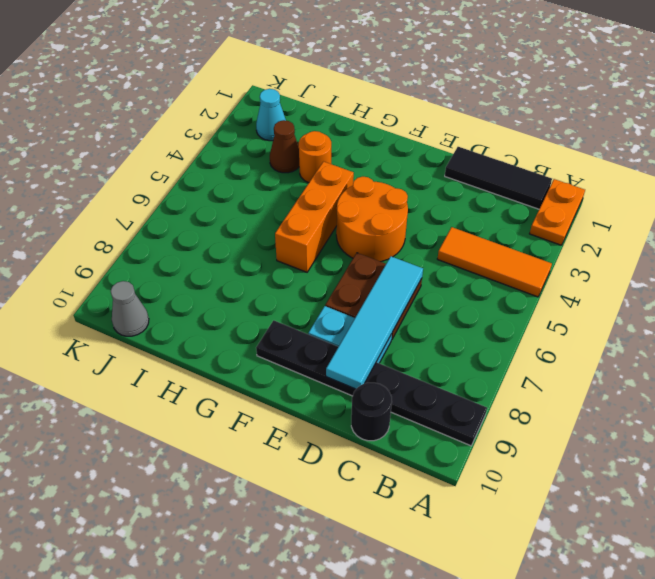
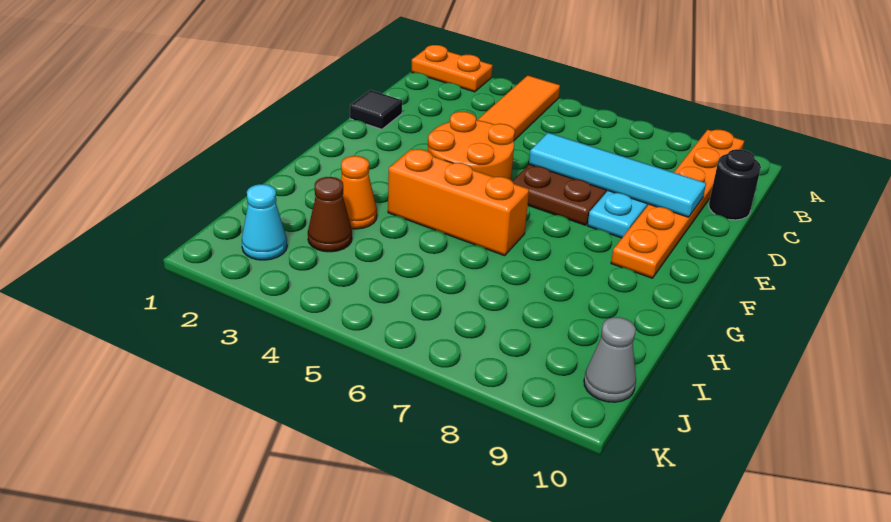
black 1x6 plate [256,320,487,446] -> orange 1x6 plate [611,130,744,278]
black 1x3 tile [445,147,552,209] -> black 1x1 tile [350,90,402,129]
orange 1x1 round brick [299,131,331,183] -> orange 1x1 cone [341,156,377,229]

